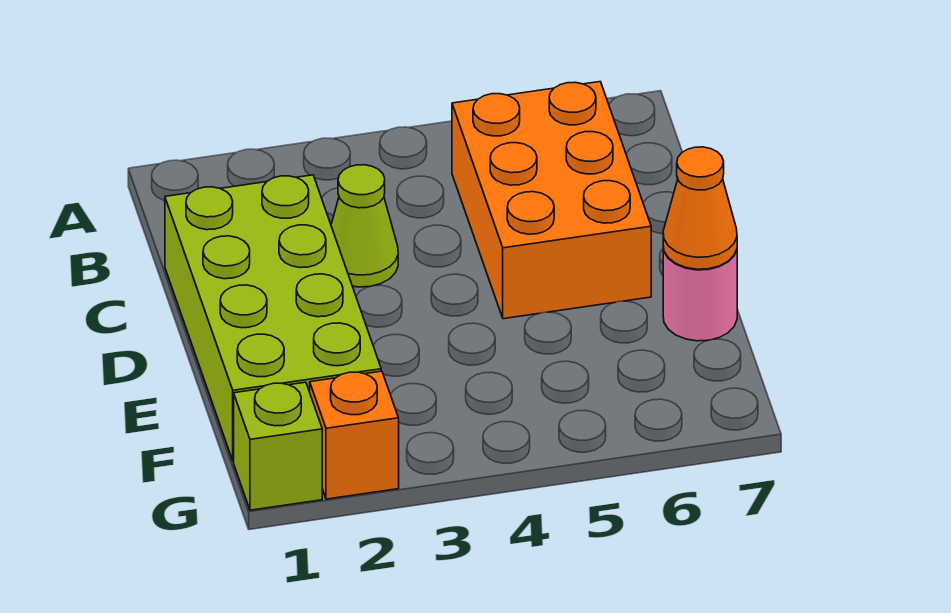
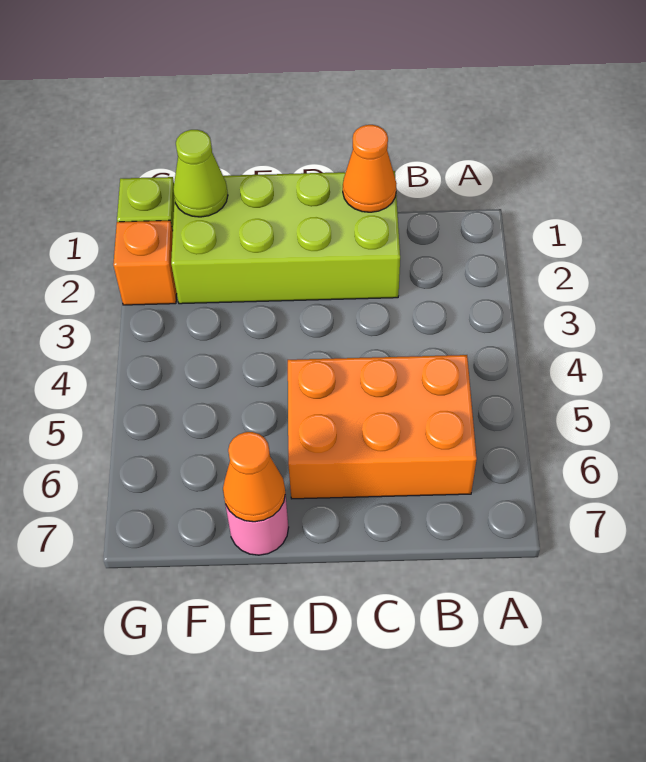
none -> orange 1x1 cone [343,125,397,212]
lime 1x1 cone [331,165,398,287] -> lime 1x1 cone moved to [173,130,228,217]

